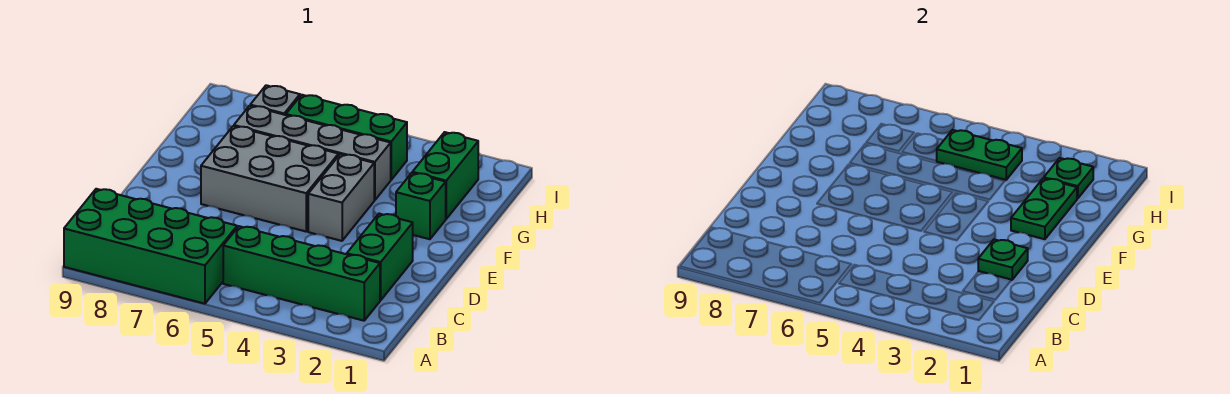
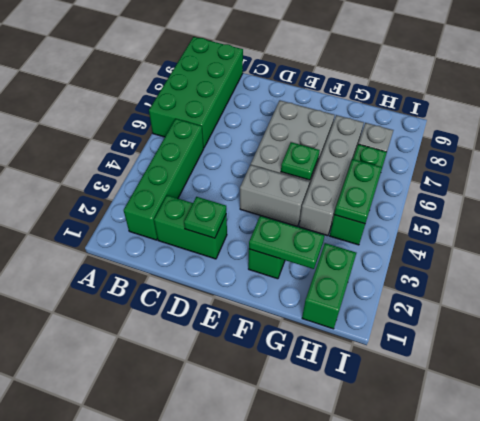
green 1x2 brick [412,132,478,219] -> green 1x2 brick turned to [302,243,356,329]
green 1x1 plate [1044,158,1093,199] -> green 1x1 plate moved to [281,142,320,180]

